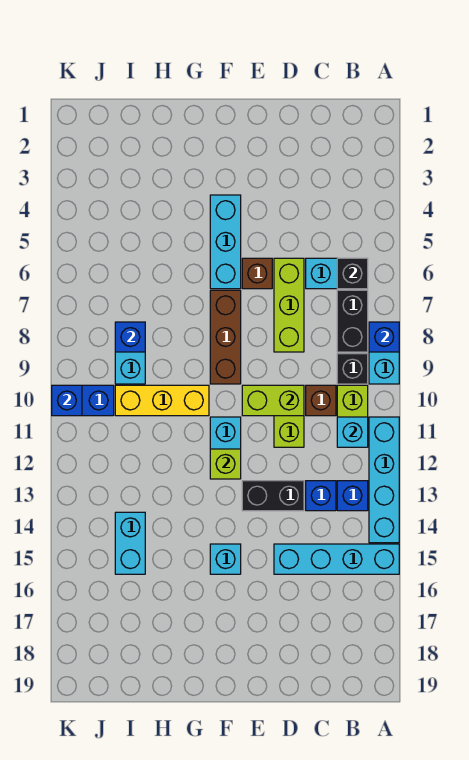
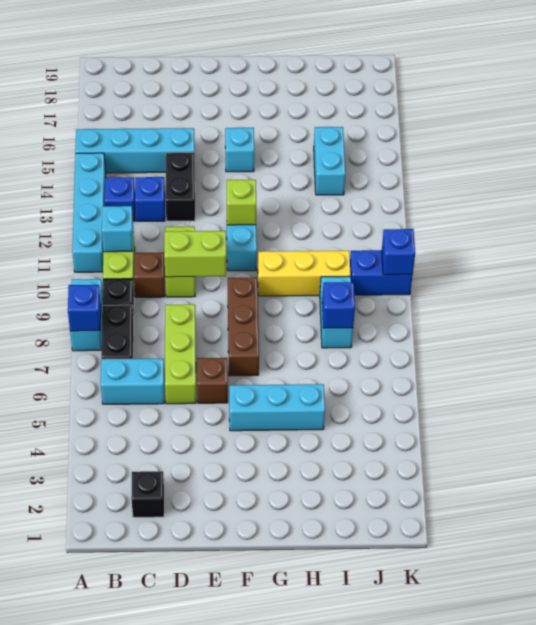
black 1x1 brick [337,258,368,289] -> black 1x1 brick moved to [131,471,164,517]
black 1x2 brick [242,481,304,511] -> black 1x2 brick turned to [166,152,195,221]
cyan 1x3 brick [210,195,241,289] -> cyan 1x3 brick turned to [229,384,325,431]

